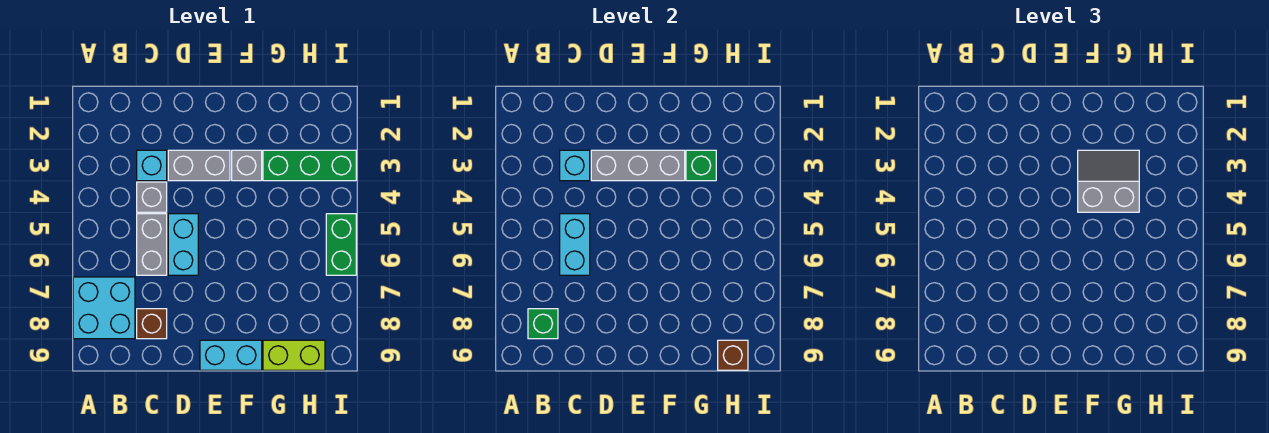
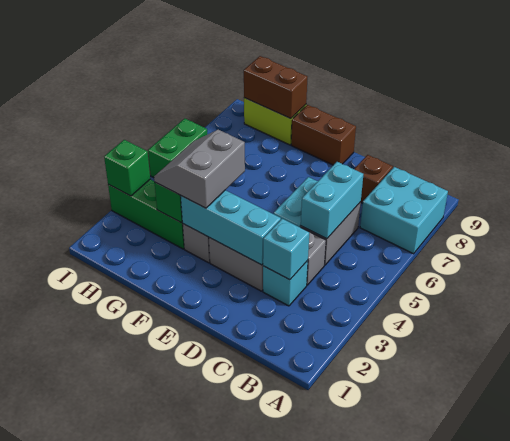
green 1x1 brick [528,309,558,339] -> green 1x1 brick moved to [104,140,150,196]
grey 1x3 brick [591,150,685,181] -> cyan 1x3 brick [181,190,281,265]
cyan 1x2 brick [200,340,262,370] -> brown 1x2 brick [291,105,356,165]
grey 2x2 slope [1078,150,1139,212] -> grey 2x2 slope turned to [154,130,245,208]
brown 1x1 brick [718,340,748,370] -> brown 1x2 brick [244,56,307,119]

